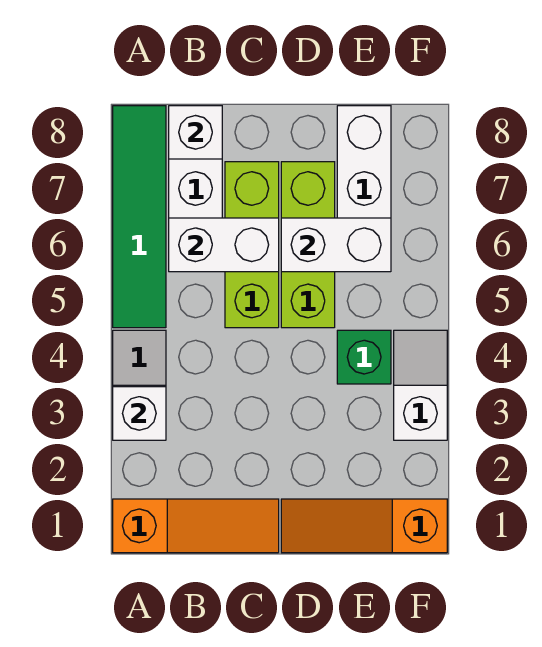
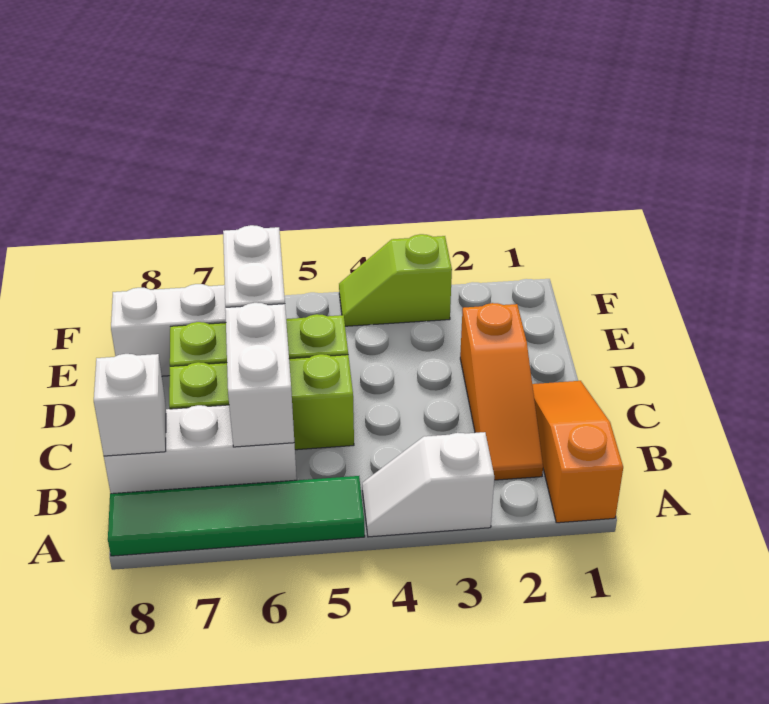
white 1x1 brick [113,387,166,440] -> none
orange 1x3 slope [281,499,447,553] -> orange 1x3 slope moved to [460,303,543,480]
green 1x1 brick [337,330,391,384] -> none
white 1x2 slope [394,330,447,440] -> lime 1x2 slope [339,234,452,326]

